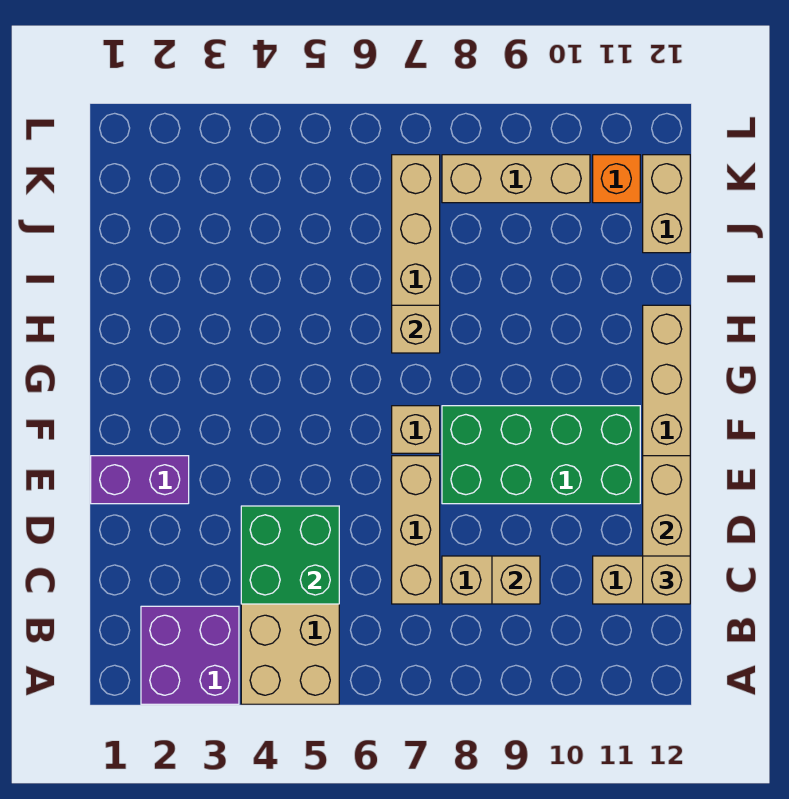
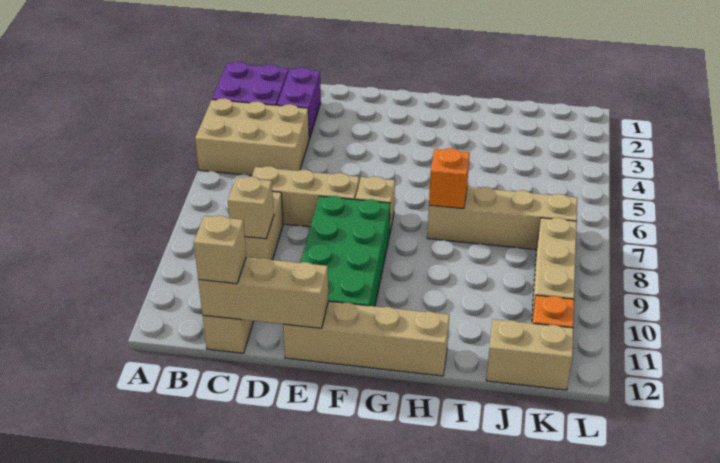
green 2x2 brick [241,506,339,604] -> none
purple 1x2 brick [91,456,189,504] -> purple 1x2 brick moved to [277,67,321,139]
tan 1x1 brick [392,305,440,353] -> orange 1x1 brick [429,148,470,209]

